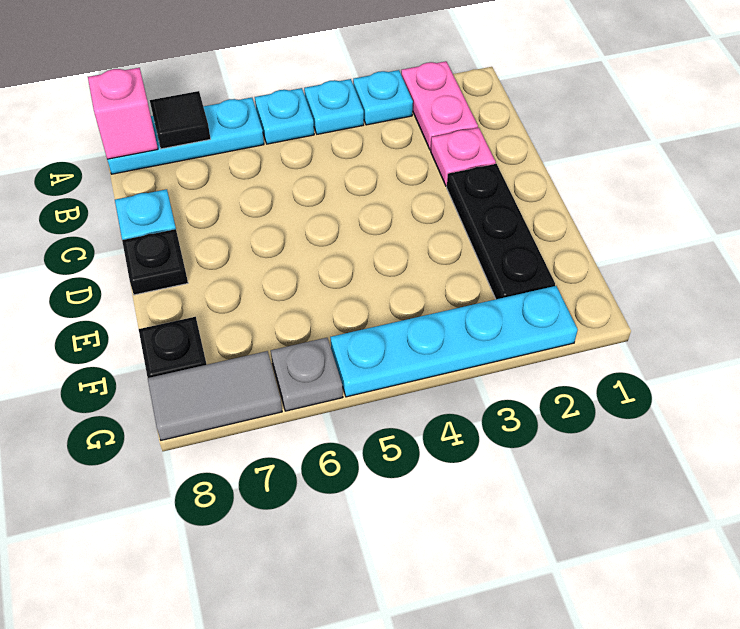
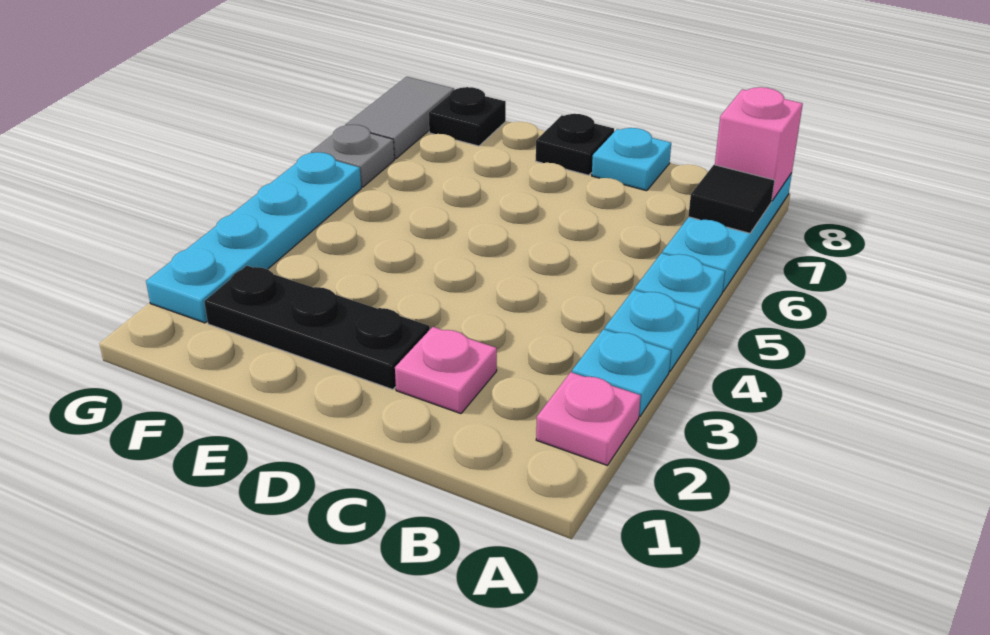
pink 1x2 plate [401,61,478,150] -> pink 1x1 plate [536,372,641,465]

